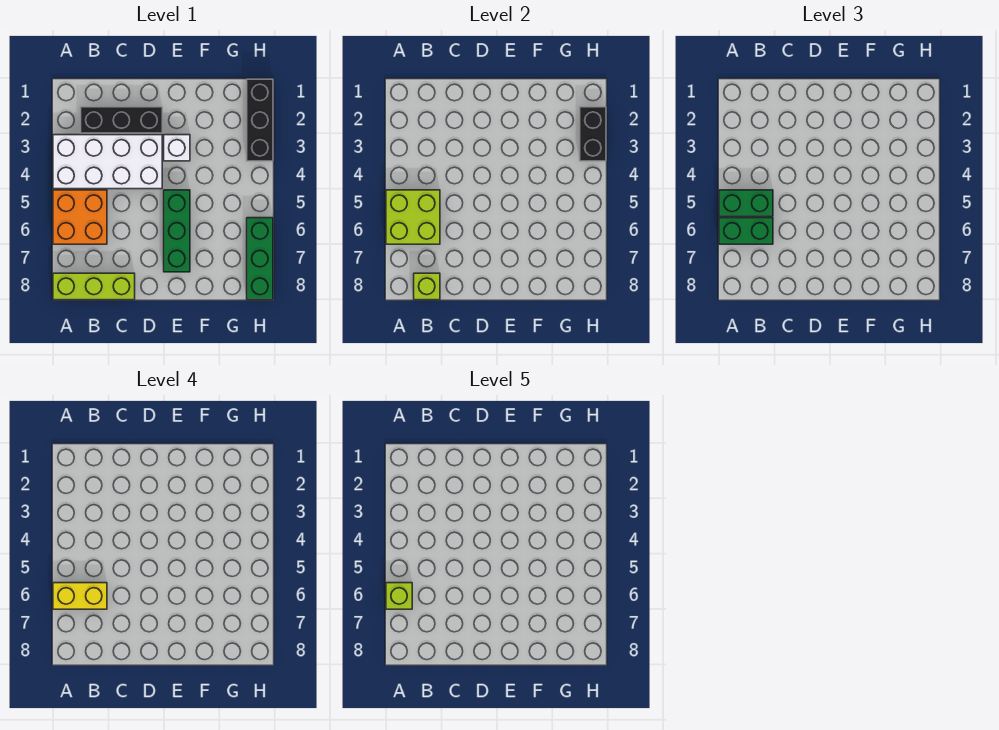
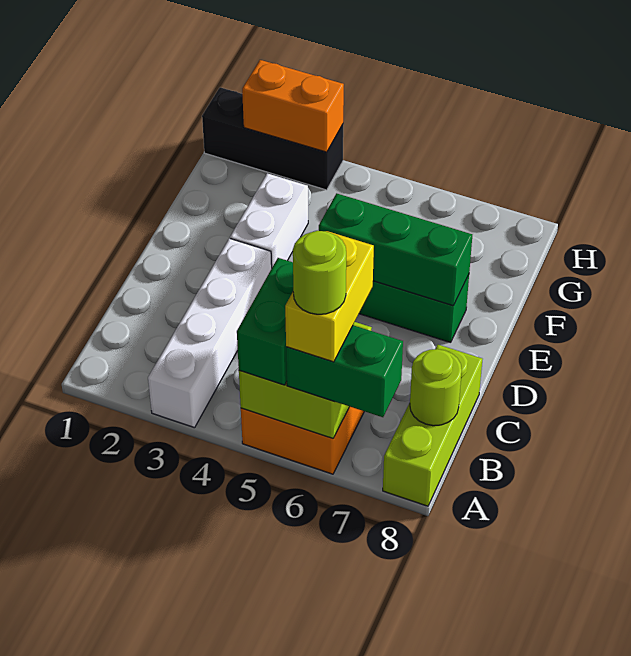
white 2x4 brick [53,135,162,189] -> white 1x4 brick [148,238,272,428]
green 1x2 brick [719,218,773,244] -> green 1x2 brick turned to [286,325,403,417]
lime 1x1 brick [386,583,412,609] -> lime 1x1 round brick [293,231,346,314]
black 1x3 brick [81,107,162,133] -> none
lime 1x1 brick [414,273,440,300] -> lime 1x1 round brick [410,349,462,426]
white 1x1 brick [164,135,190,161] -> white 1x2 brick [230,173,308,267]
black 1x2 brick [580,107,606,161] -> orange 1x2 brick [242,60,344,152]
green 1x3 brick [247,218,273,300] -> green 1x3 brick moved to [319,193,472,306]

